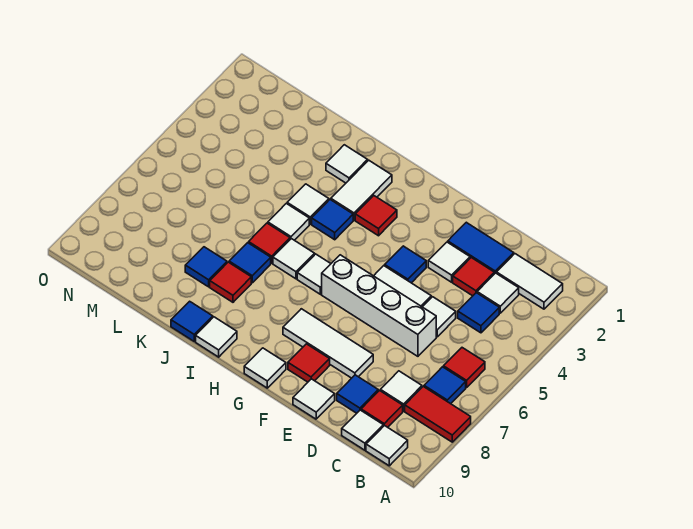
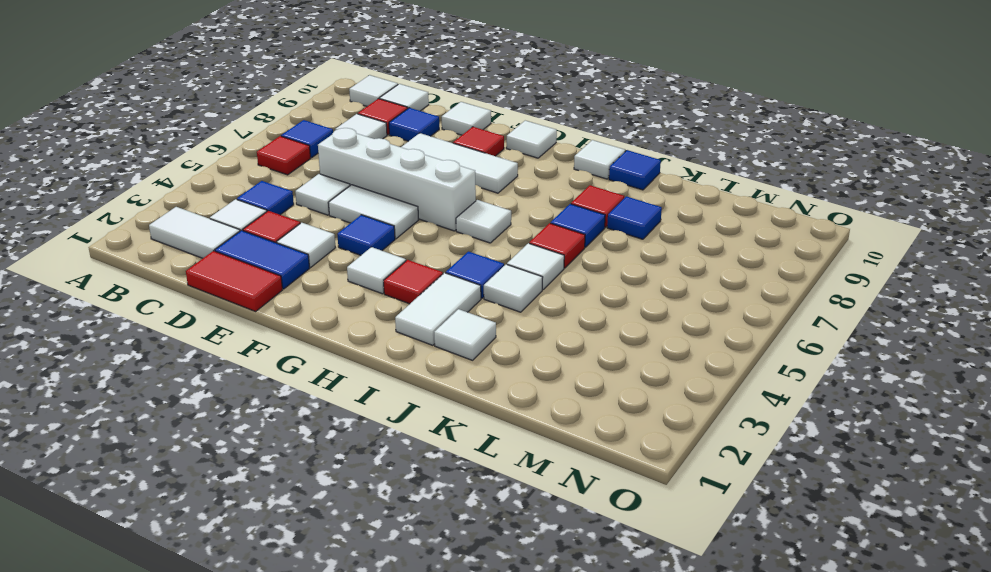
red 1x2 tile [405,386,471,442] -> red 1x2 tile moved to [186,251,282,311]
white 1x1 tile [273,239,315,279] -> white 1x1 tile moved to [347,247,406,294]

